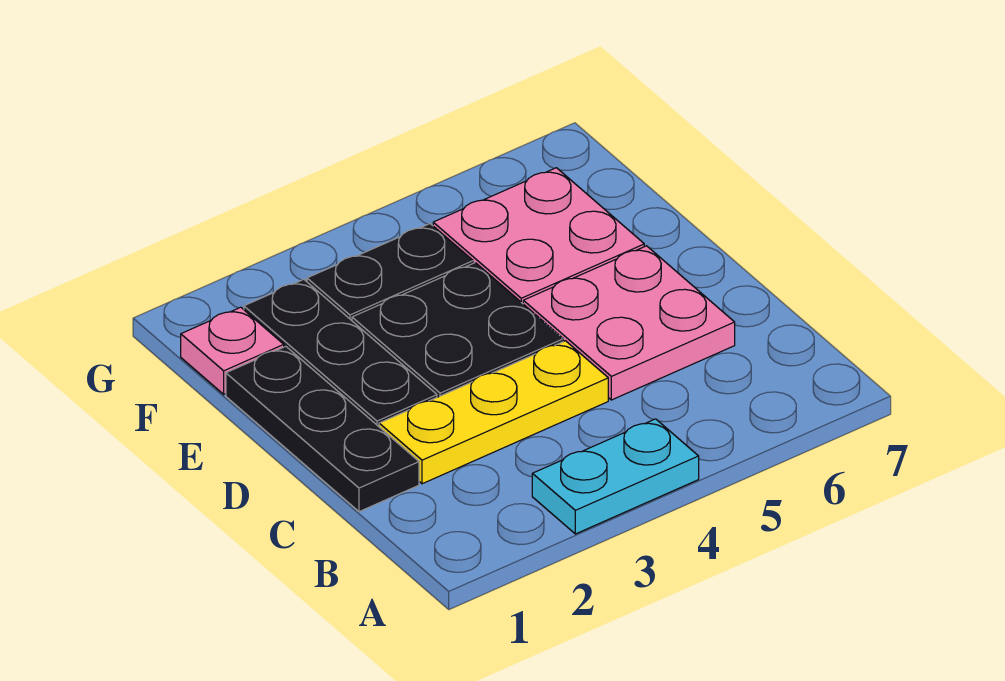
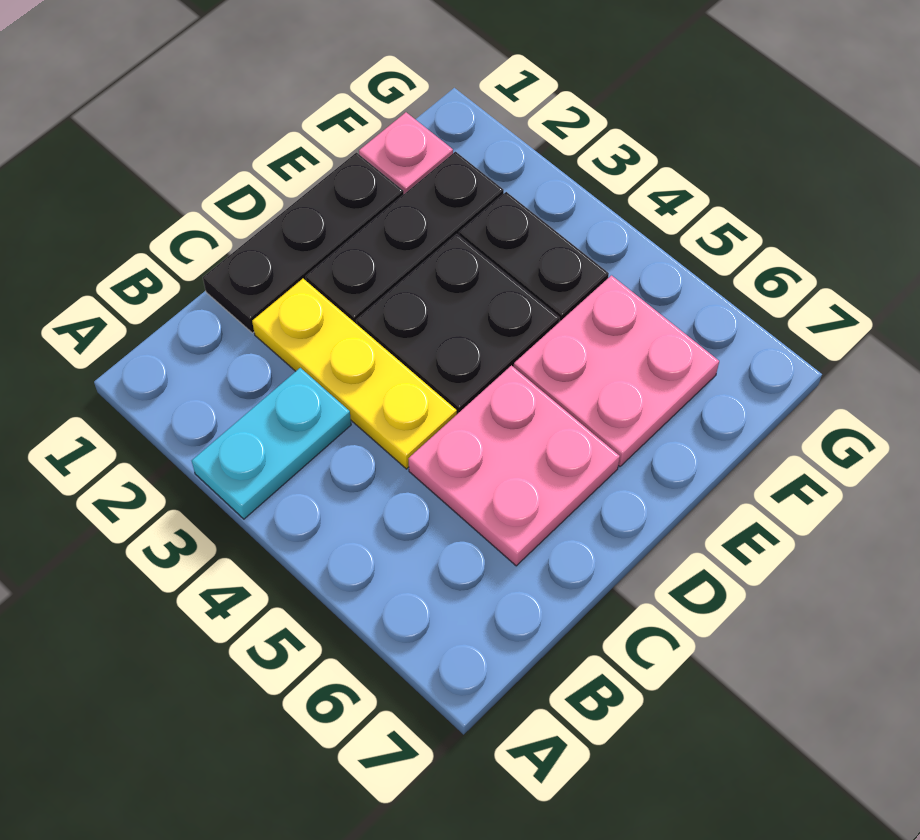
cyan 1x2 plate [532,419,699,534] -> cyan 1x2 plate turned to [192,368,351,519]

